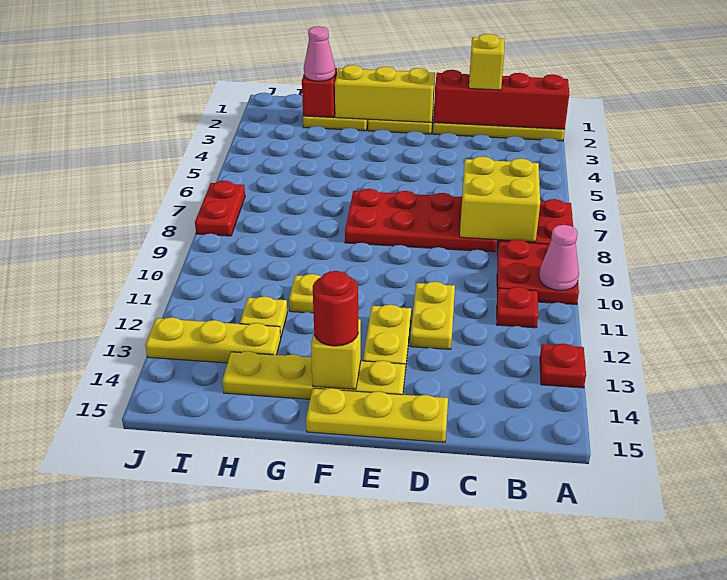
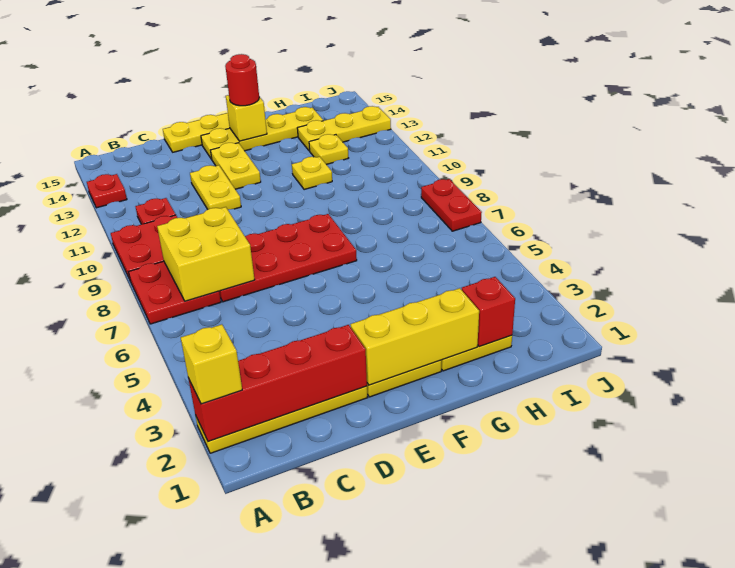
pink 1x1 cone [539,225,579,290] -> none
yellow 1x1 brick [469,34,504,90] -> yellow 1x1 brick moved to [181,324,242,404]
pink 1x1 cone [304,26,335,81] -> none

